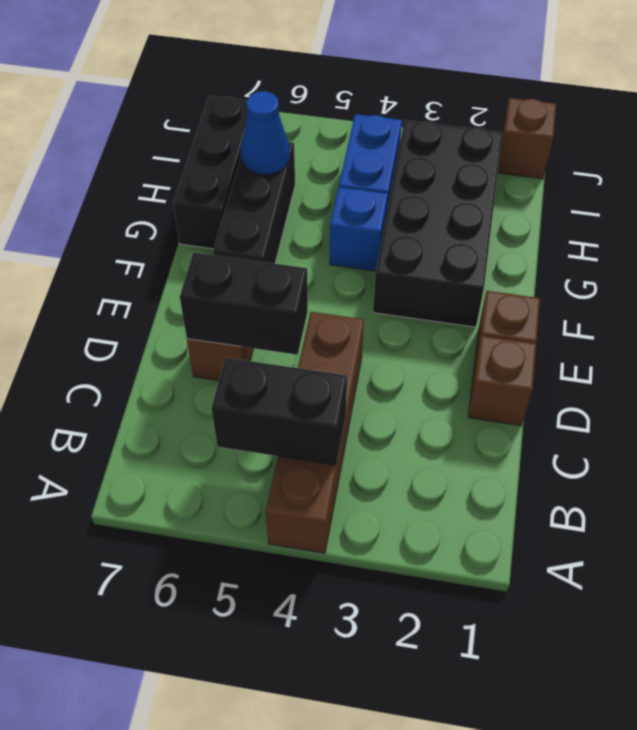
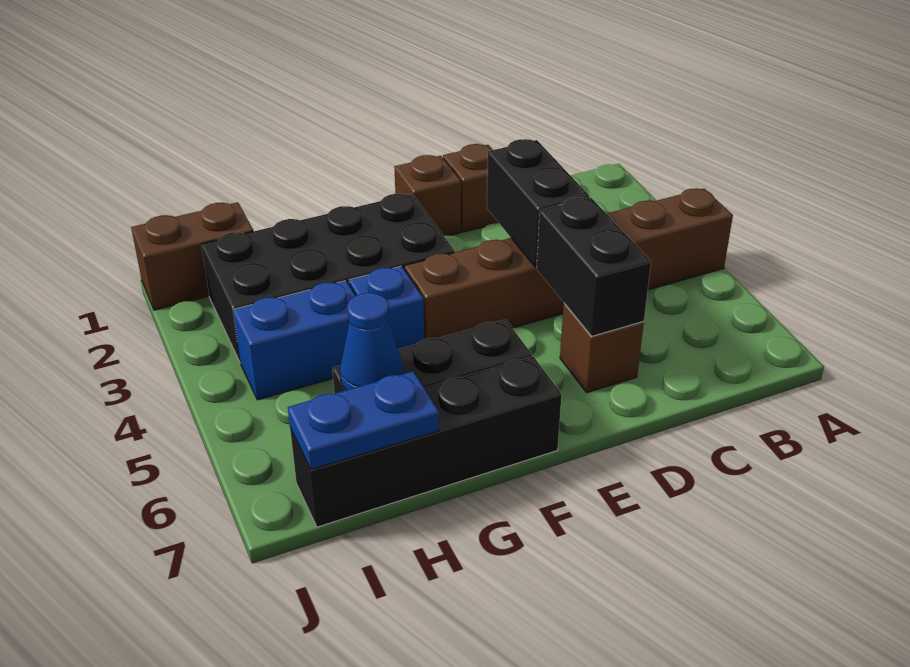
brown 1x4 brick [266,312,364,553] -> brown 1x6 brick [405,188,733,339]
black 1x2 brick [212,358,347,465] -> black 1x2 brick moved to [487,139,590,267]
black 1x3 brick [173,96,248,249] -> black 1x4 brick [290,356,562,527]
none -> blue 1x2 plate [288,371,439,470]
brown 1x1 brick [498,98,556,179] -> brown 1x2 brick [131,202,253,310]

